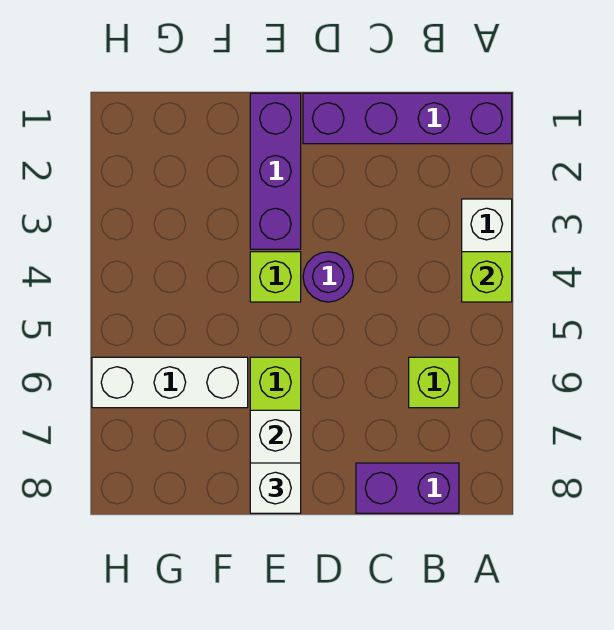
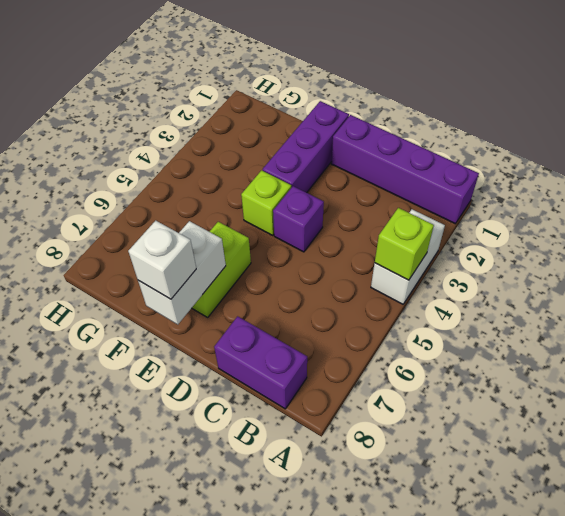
lime 1x1 brick [409,357,459,408] -> none
purple 1x1 round brick [303,252,353,302] -> purple 1x1 brick [273,186,324,252]
white 1x3 brick [92,357,248,408] -> none

